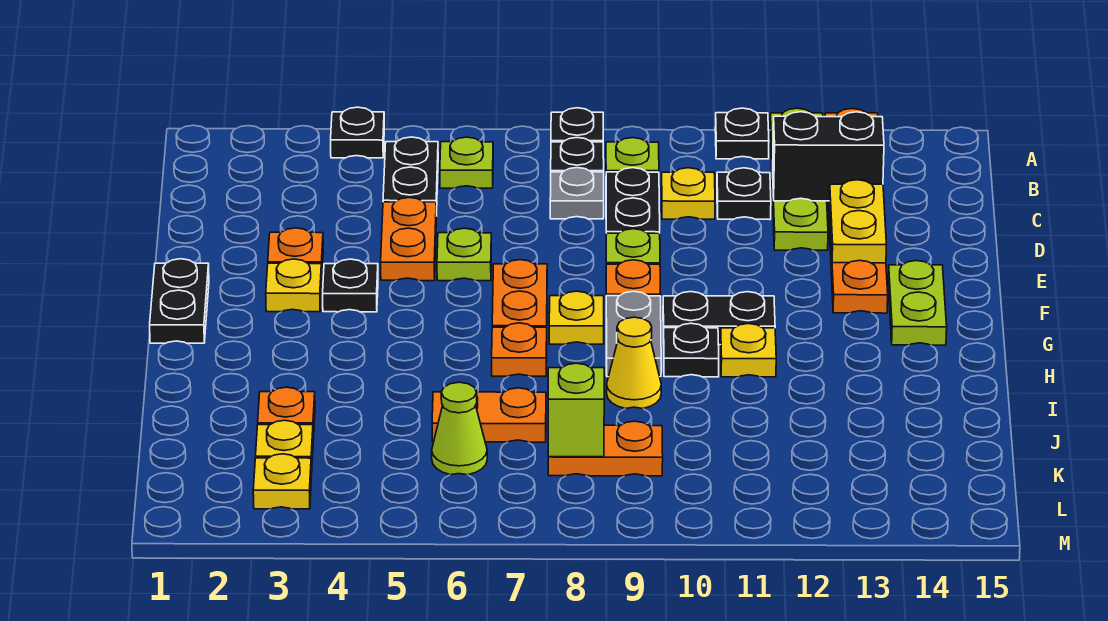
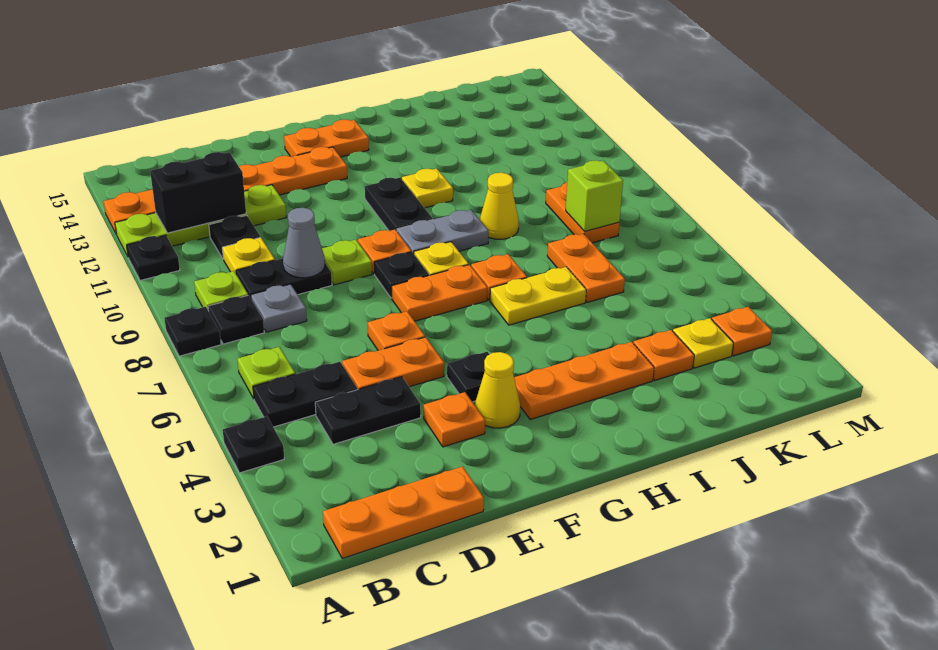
none -> orange 1x3 plate [323,466,484,558]
black 1x2 brick [773,112,884,201] -> black 1x2 brick turned to [150,152,246,233]
none -> grey 1x1 cone [283,208,325,278]
yellow 1x2 plate [829,180,886,263] -> yellow 1x2 plate moved to [490,267,586,325]
lime 1x1 plate [437,228,491,281] -> orange 1x1 plate [368,311,425,351]
black 1x2 plate [150,259,209,343] -> black 1x2 plate moved to [315,377,421,444]
yellow 1x1 plate [266,259,322,312] -> yellow 1x1 cone [475,352,520,428]
lime 1x2 plate [888,261,947,345] -> orange 1x2 plate [284,119,369,157]
none -> orange 1x3 plate [514,342,654,419]
black 1x1 plate [663,323,719,377] -> black 1x1 plate moved to [374,252,429,298]
lime 1x1 cone [432,382,487,475] -> none
yellow 1x1 plate [253,454,312,509] -> orange 1x1 plate [712,307,772,356]

